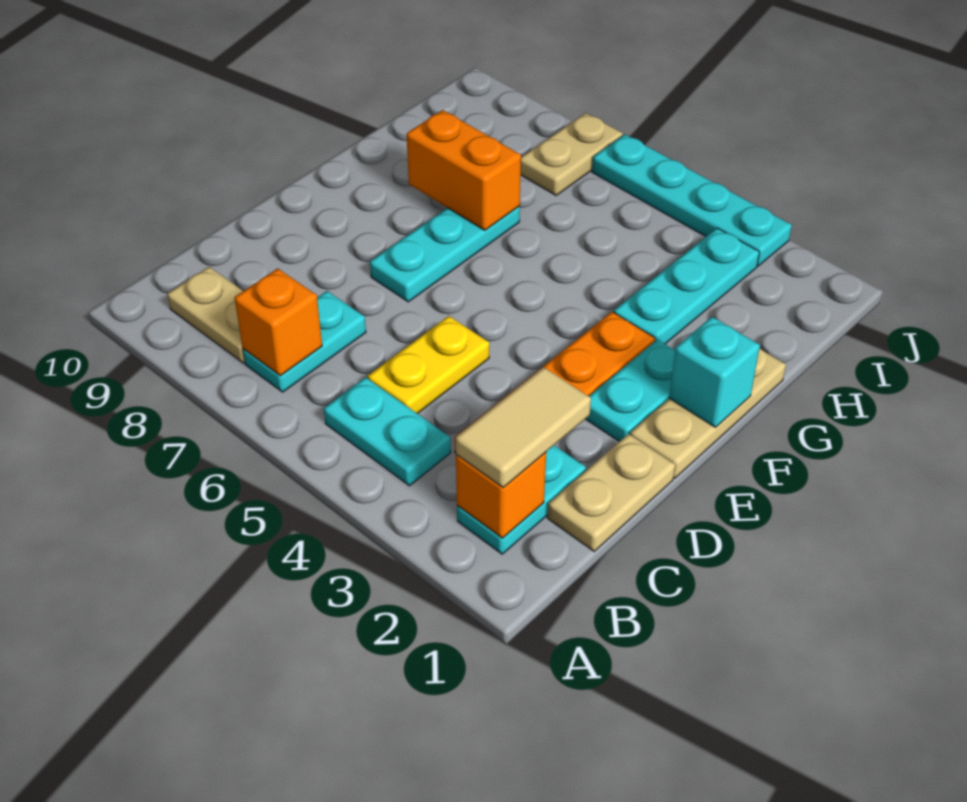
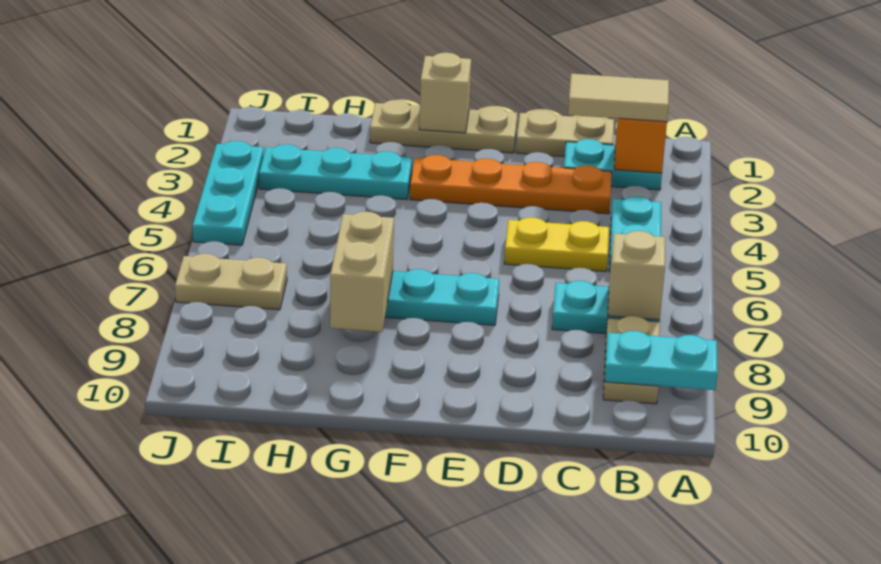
orange 1x1 brick [234,268,322,376] -> tan 1x1 brick [608,231,666,320]
cyan 1x2 plate [586,340,675,441] -> cyan 1x2 plate moved to [605,331,718,390]
cyan 1x1 brick [669,317,760,427] -> tan 1x1 brick [419,53,471,133]
orange 1x2 brick [407,110,521,230] -> tan 1x2 brick [330,212,394,332]
cyan 1x4 plate [592,134,792,266] -> cyan 1x3 plate [193,141,264,245]

